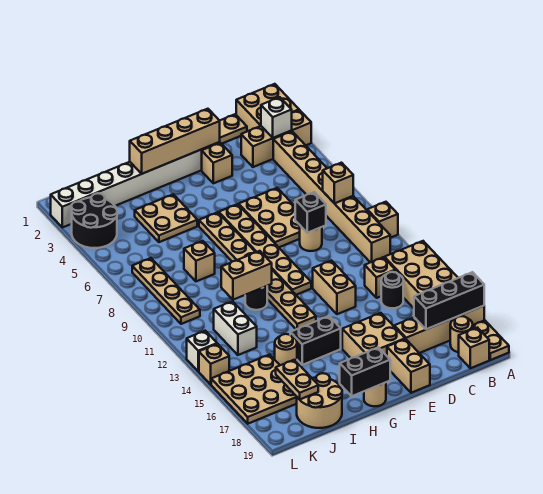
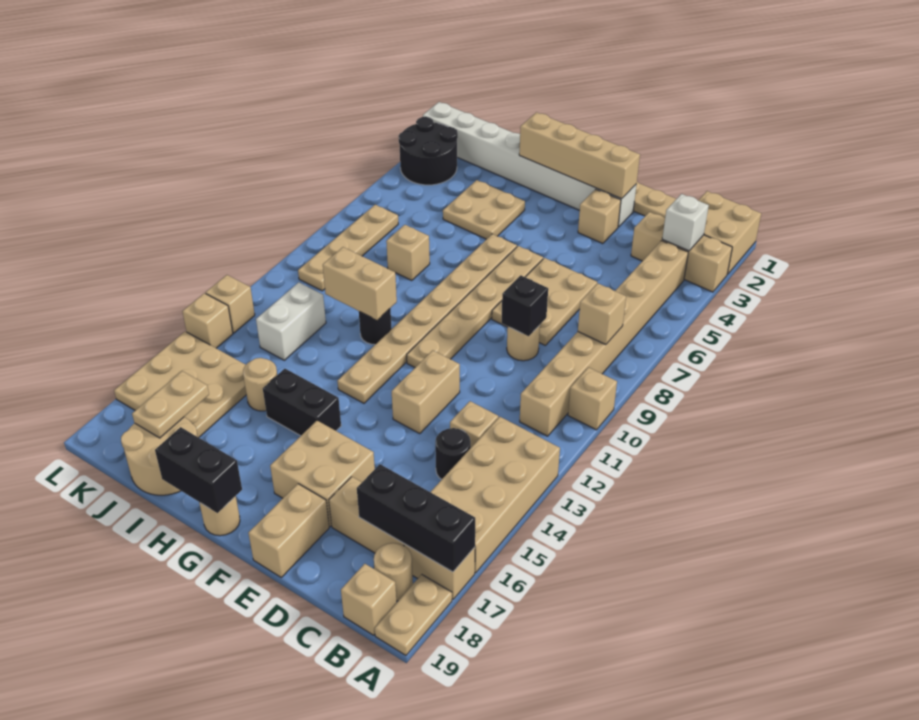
white 1x1 brick [187,331,217,371] -> tan 1x1 brick [206,275,255,333]

